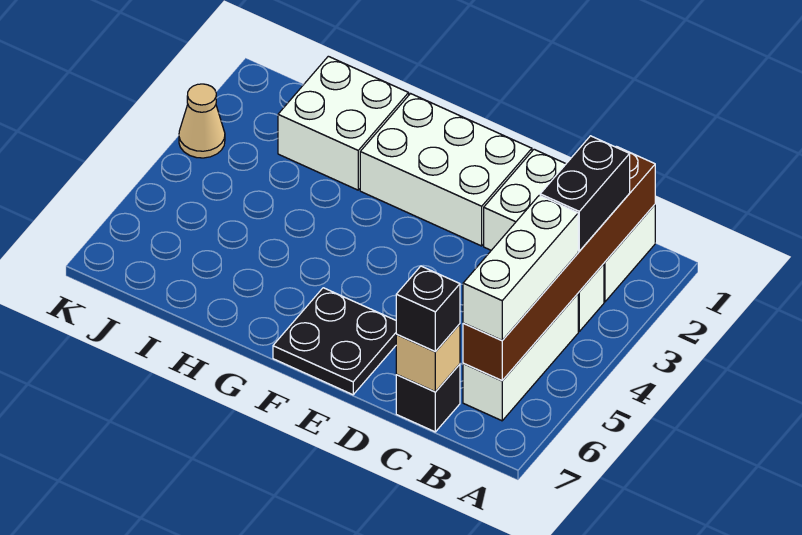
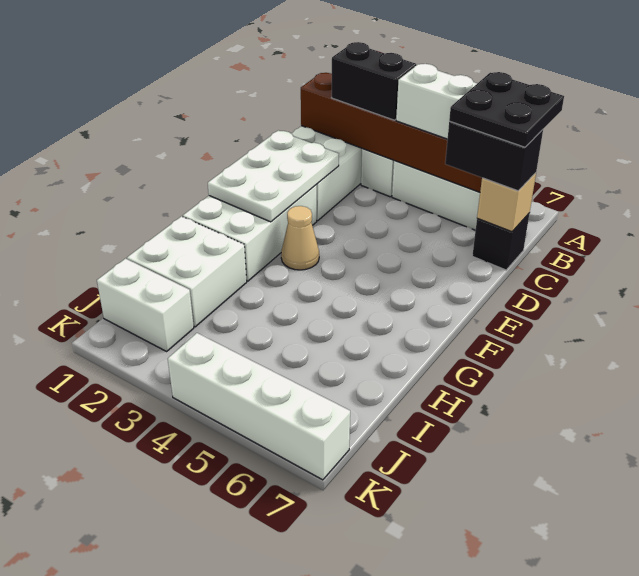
black 1x1 brick [396,266,460,352] -> black 1x2 brick [445,121,543,191]
none -> white 2x3 plate [208,130,339,222]
black 2x2 plate [273,288,397,395] -> black 2x2 plate moved to [449,72,564,147]
none -> white 1x2 brick [97,259,194,351]
tan 1x1 cone [179,84,225,158] -> tan 1x1 cone moved to [281,206,319,270]
none -> white 1x4 brick [168,333,350,480]

